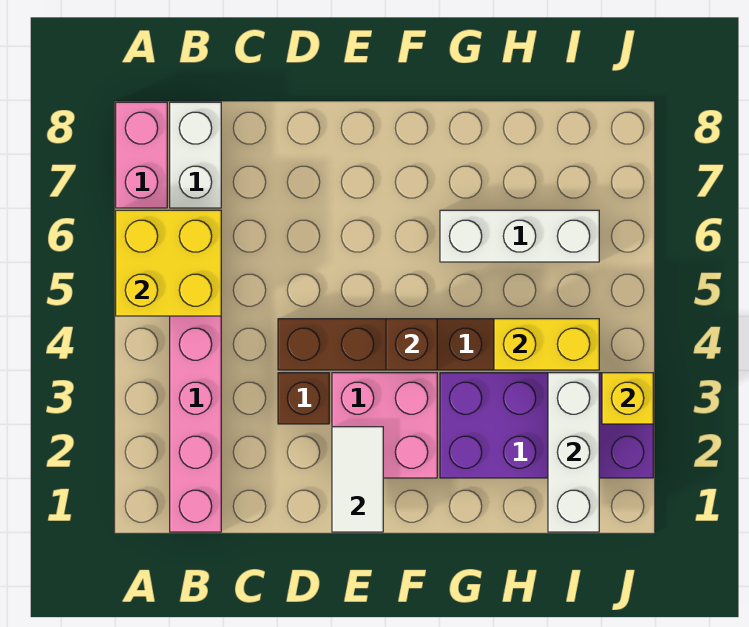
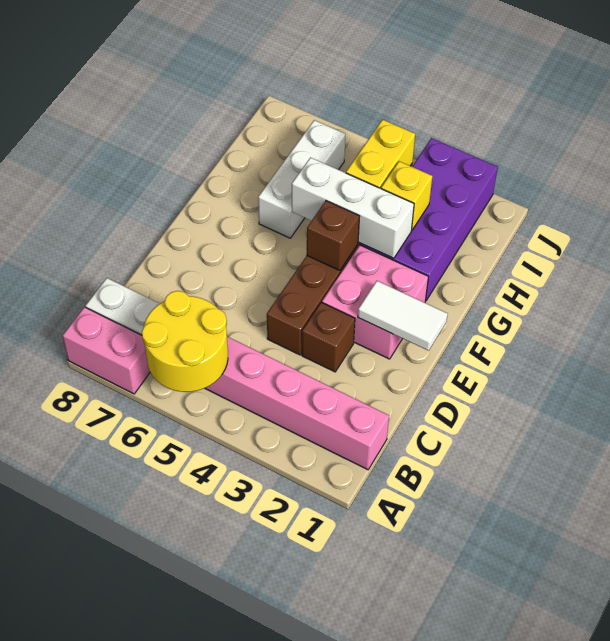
yellow 2x2 brick [116,210,221,316] -> yellow 2x2 round brick [142,291,228,392]
white 1x3 brick [548,373,599,532] -> white 1x3 brick moved to [292,158,414,258]
yellow 1x1 brick [602,373,653,424] -> yellow 1x1 brick moved to [381,161,432,230]

